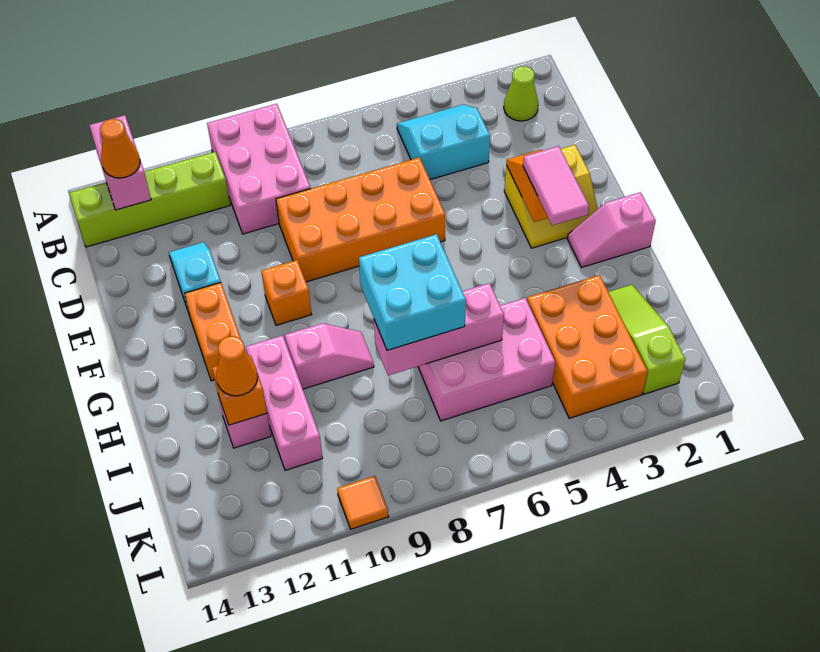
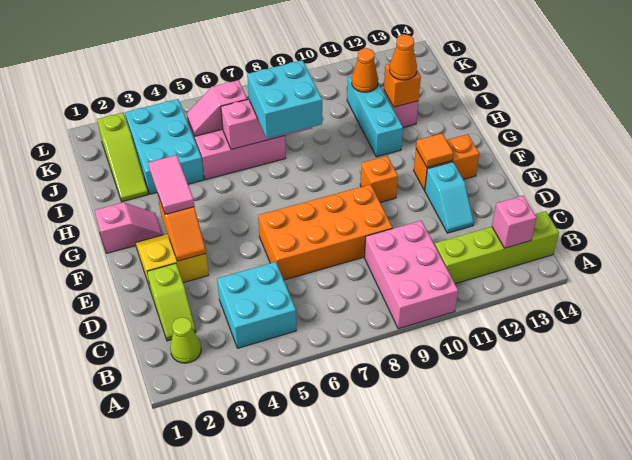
pink 1x2 brick [89,115,151,210] -> pink 1x1 brick [492,196,537,248]
cyan 2x2 slope [397,105,490,180] -> cyan 2x2 brick [217,262,296,348]
orange 1x1 cone [100,119,140,178] -> orange 1x1 cone moved to [352,48,378,92]
none -> lime 1x2 slope [147,263,196,341]
orange 1x2 brick [184,283,241,381] -> orange 1x2 brick turned to [414,134,479,190]
pink 1x2 slope [285,323,374,389] -> pink 1x2 slope moved to [187,80,247,136]
pink 1x3 brick [246,335,322,470] -> cyan 1x3 brick [347,76,403,157]
orange 2x3 brick [527,275,648,418] -> cyan 2x3 brick [125,99,204,194]
orange 1x1 tile [337,476,388,529] -> orange 1x1 tile moved to [416,133,454,167]

